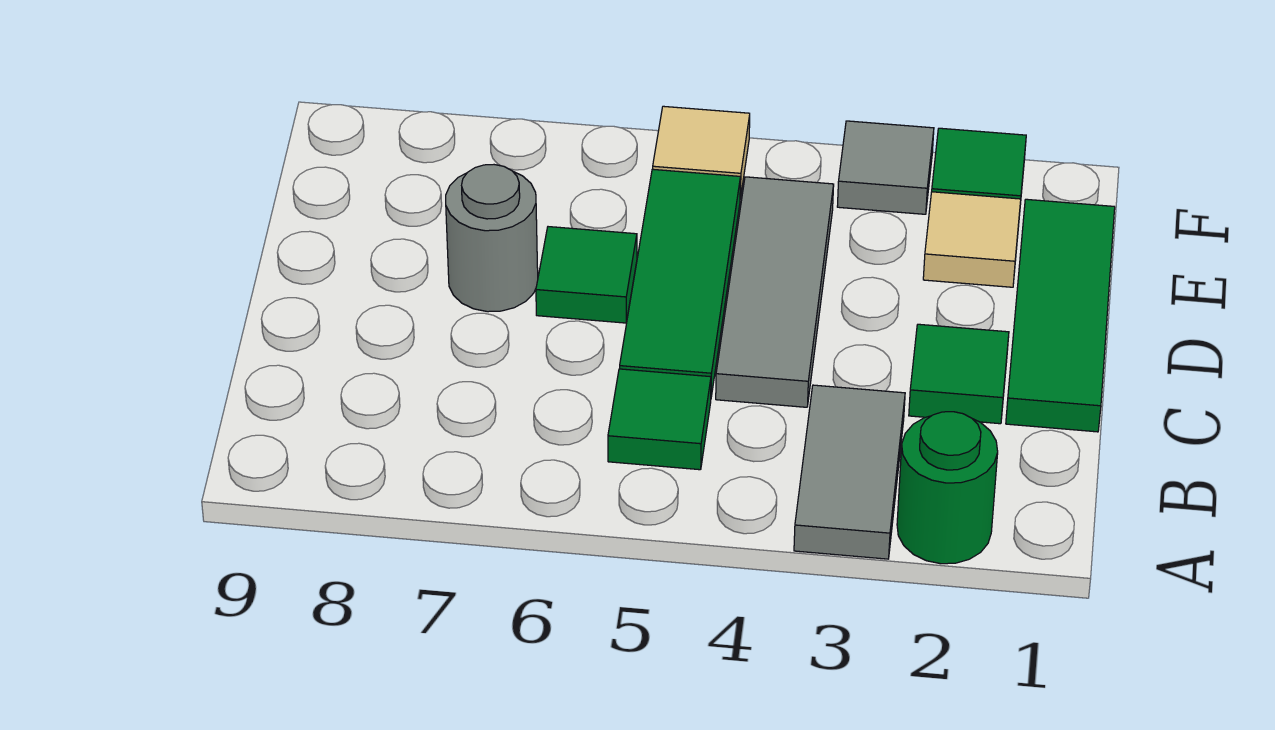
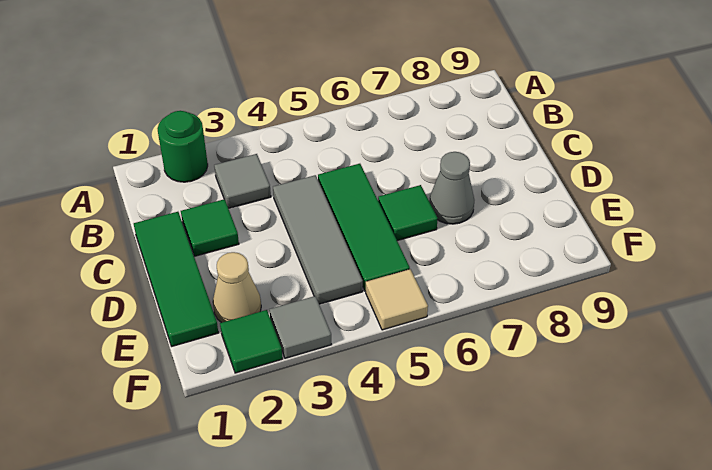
grey 1x2 tile [794,385,905,559] -> grey 1x1 tile [214,154,271,209]
green 1x1 tile [608,369,711,470] -> none
grey 1x1 round brick [446,165,538,312] -> grey 1x1 cone [429,152,474,224]
tan 1x1 tile [923,192,1021,287] -> tan 1x1 cone [213,252,261,323]

